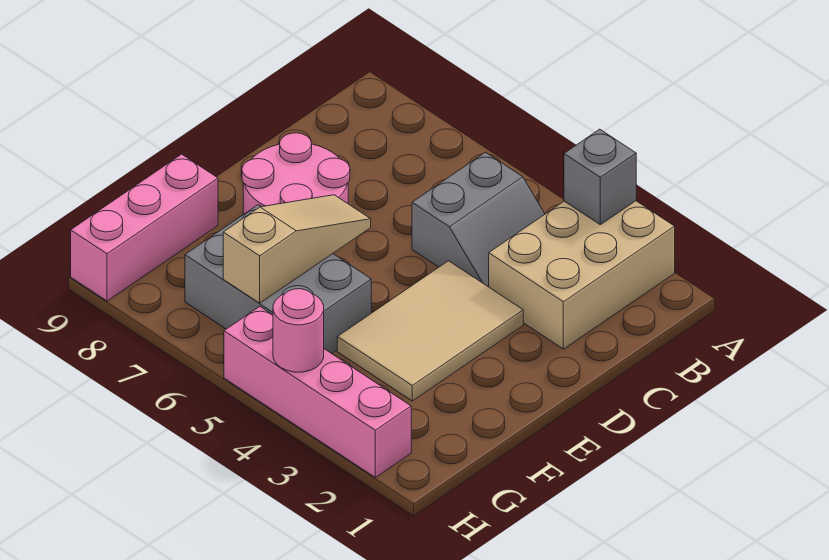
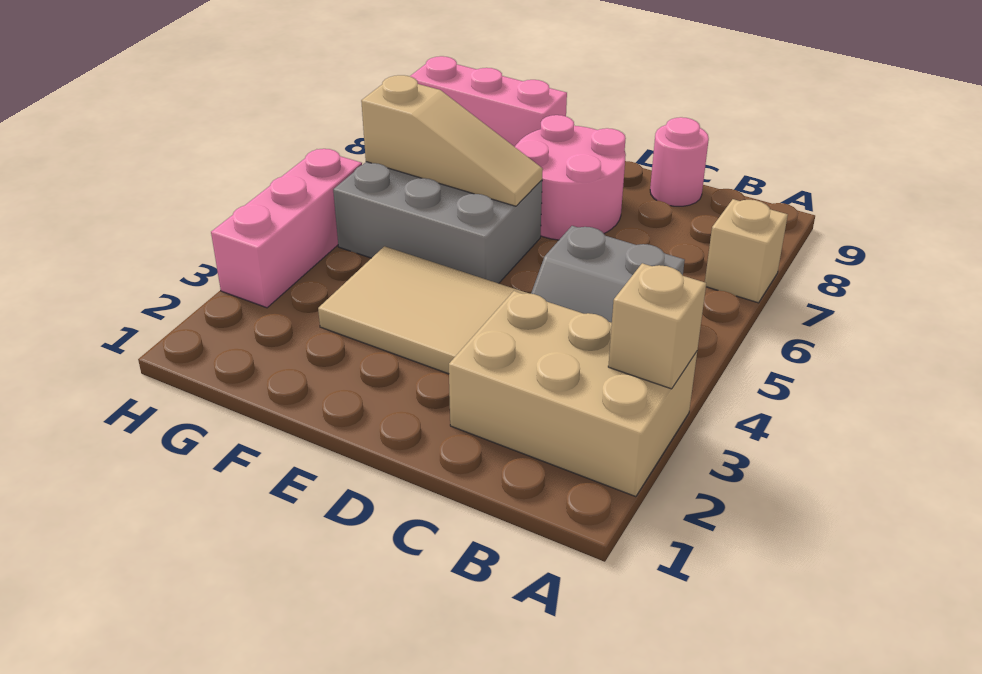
grey 1x1 brick [564,129,636,225] -> tan 1x1 brick [608,263,706,389]
none -> tan 1x1 brick [705,199,788,303]
grey 2x3 brick [185,205,371,354] -> grey 2x3 brick turned to [333,162,542,283]
pink 1x4 brick [224,306,411,477] -> pink 1x3 brick [211,149,362,308]
pink 1x1 round brick [273,289,324,372] -> pink 1x1 round brick moved to [650,117,709,206]

